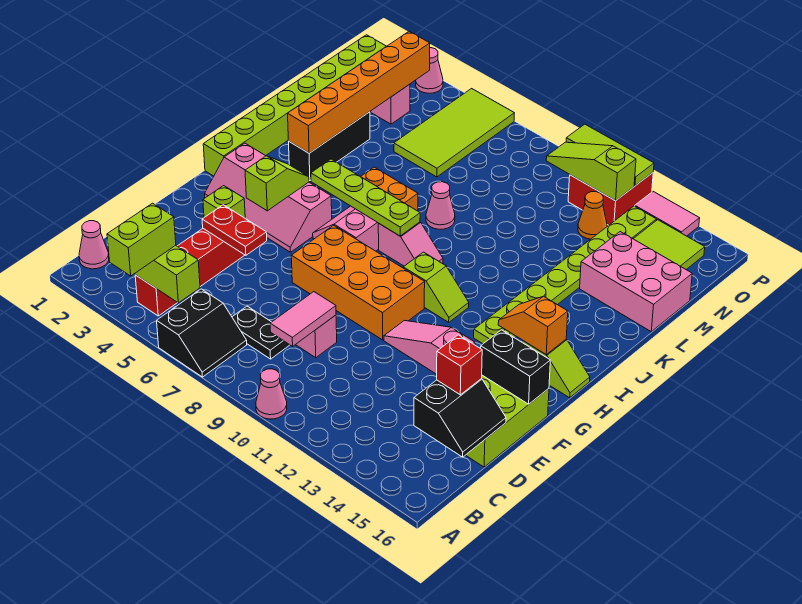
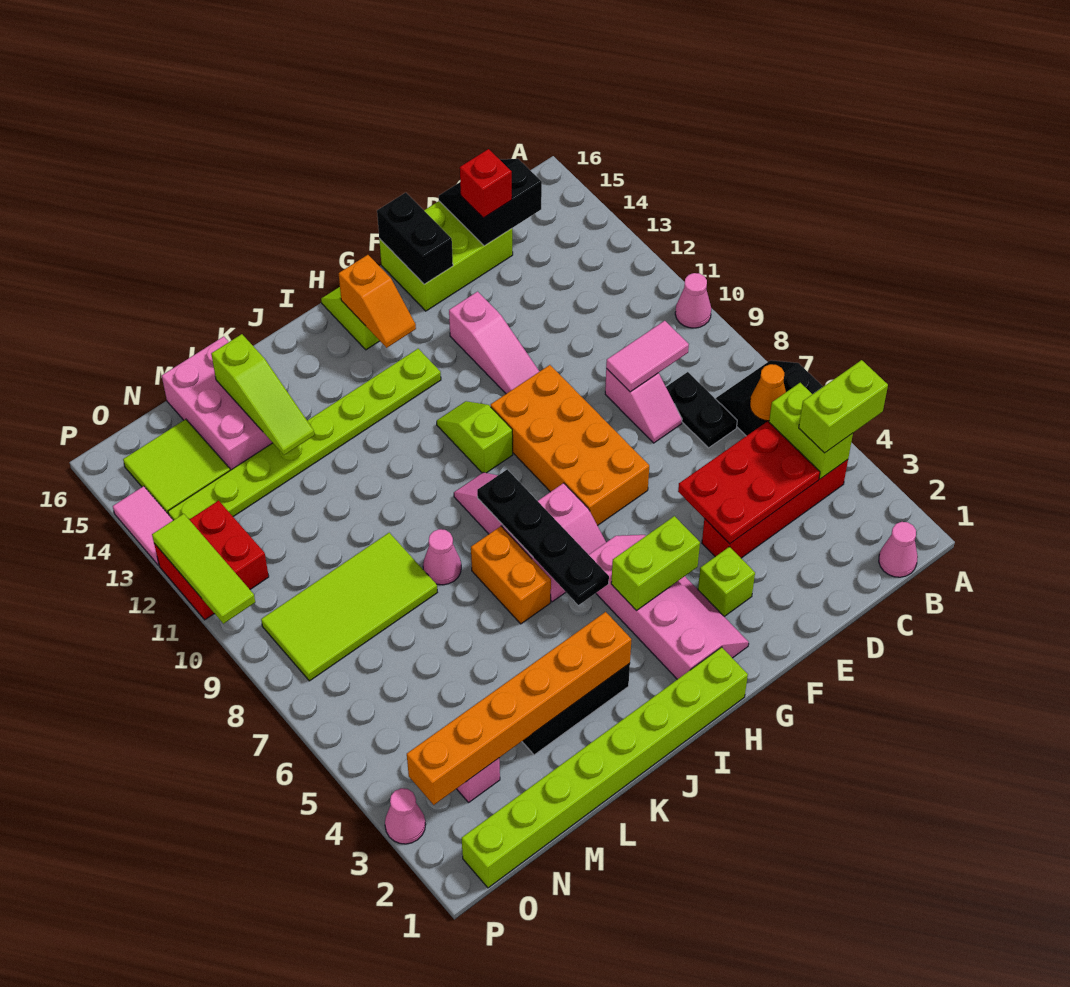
red 1x2 plate [202,205,267,255] -> red 2x3 plate [678,421,820,544]
lime 1x2 slope [245,156,309,211] -> lime 1x2 brick [611,516,700,611]
lime 1x4 plate [311,159,420,236] -> black 1x4 plate [477,469,609,605]
lime 2x4 tile [394,89,514,177] -> lime 2x4 tile moved to [261,533,437,681]
orange 1x1 cone [578,192,607,239] -> orange 1x1 cone moved to [750,364,786,421]
lime 1x3 slope [546,142,636,201] -> lime 1x3 slope moved to [211,334,314,455]

